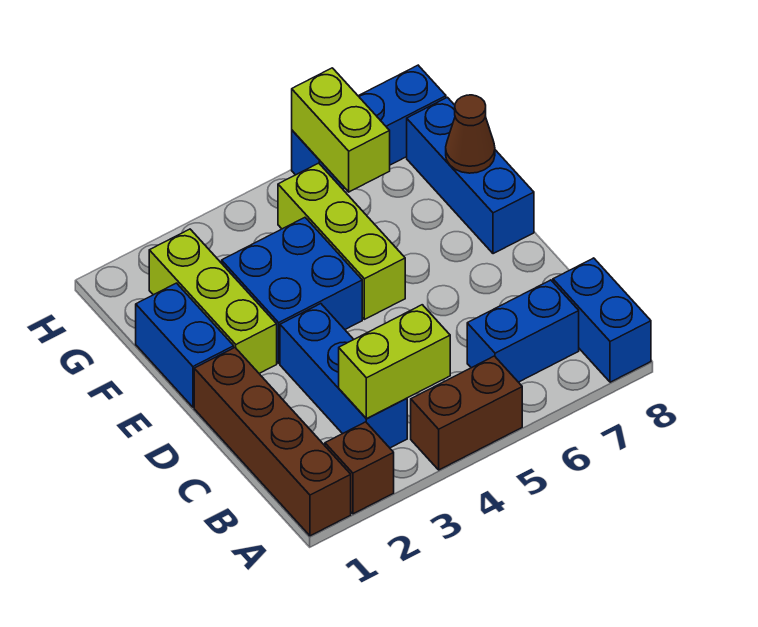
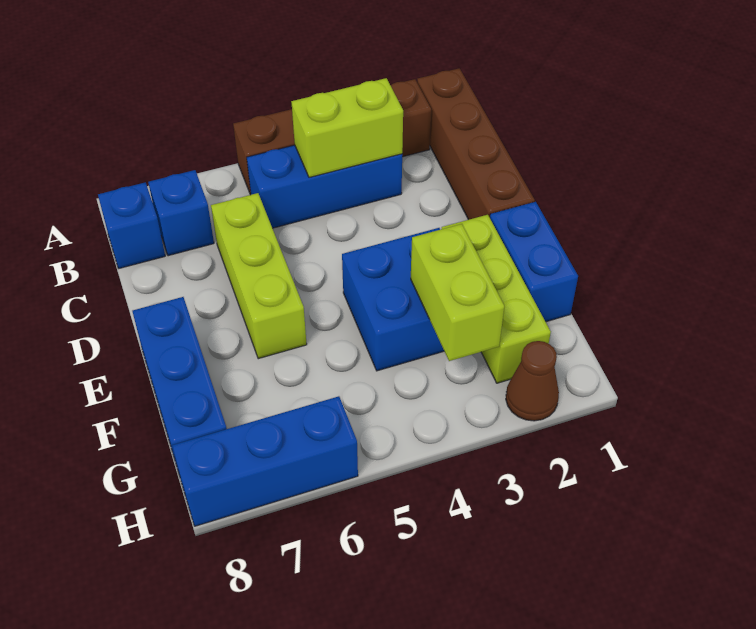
blue 1x2 brick [553,258,651,382] -> blue 1x1 brick [98,182,165,268]
blue 1x3 brick [280,304,407,448] -> blue 1x3 brick turned to [247,145,402,228]
blue 1x2 brick [467,280,579,382] -> blue 1x1 brick [148,170,214,256]
lime 1x3 brick [278,163,405,319] -> lime 1x3 brick moved to [211,193,307,359]
brown 1x1 cone [446,95,495,173] -> brown 1x1 cone moved to [506,341,559,421]
lime 1x2 brick [292,68,390,192] -> lime 1x2 brick moved to [411,224,504,361]

